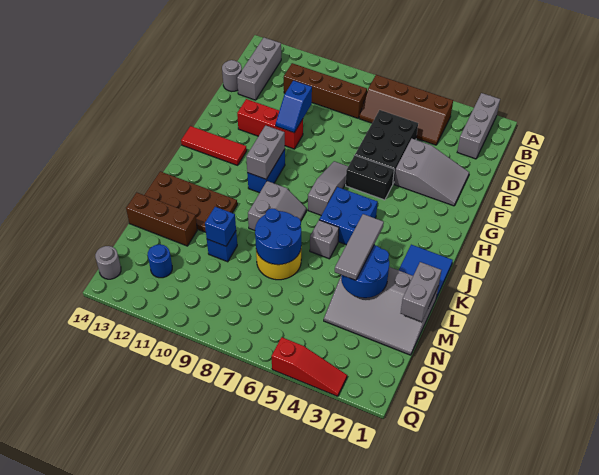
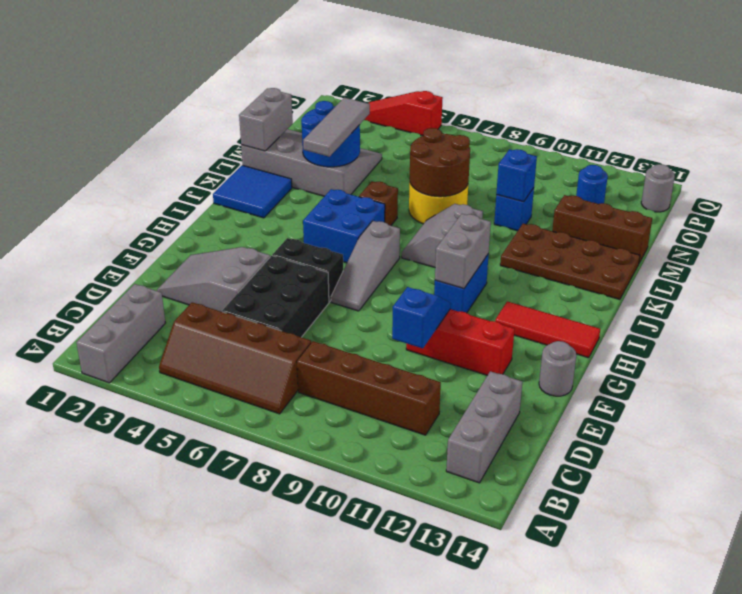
brown 2x4 slope [359,75,453,145] -> brown 2x4 slope turned to [159,302,311,414]
grey 1x1 round brick [222,60,242,92] -> grey 1x1 round brick moved to [539,341,577,396]
grey 1x1 brick [310,220,339,259] -> brown 1x1 brick [359,181,398,226]
blue 2x2 round brick [255,209,301,265] -> brown 2x2 round brick [410,128,470,197]

